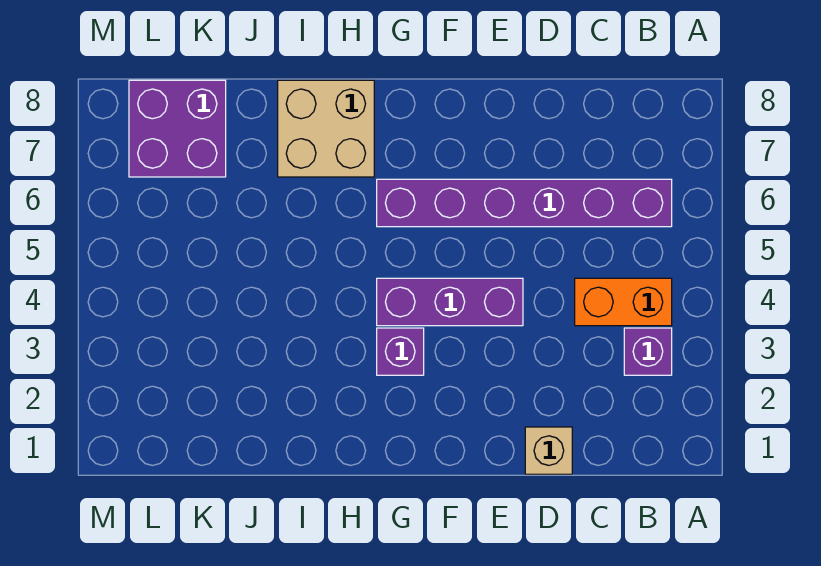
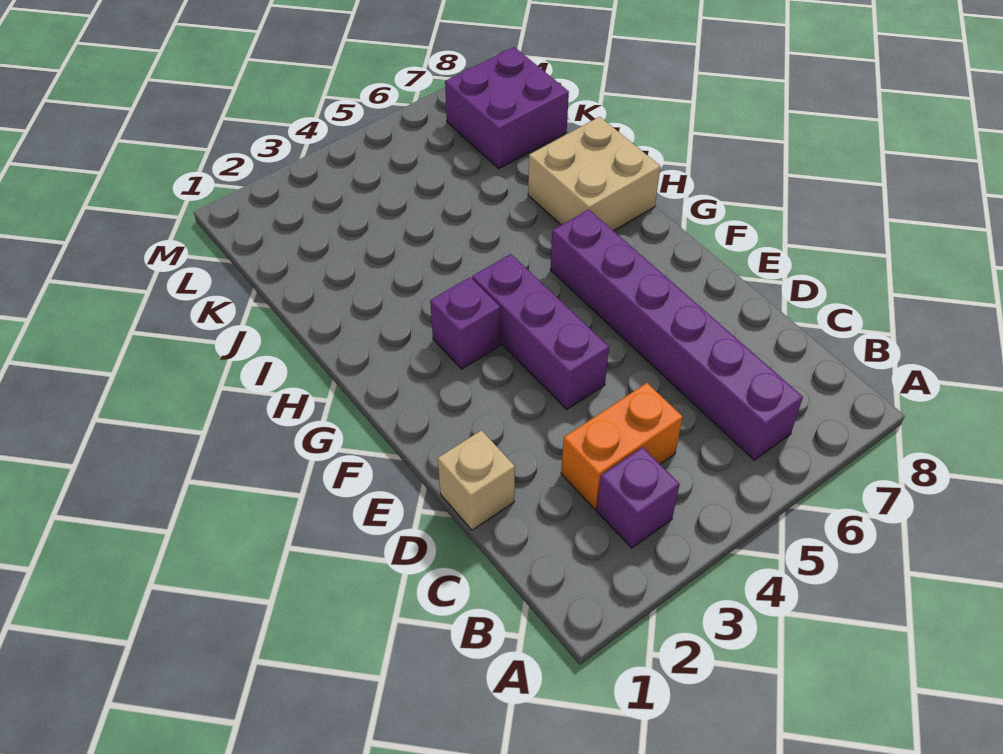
orange 1x2 brick [575,278,672,326] -> orange 1x2 brick turned to [561,383,683,509]

